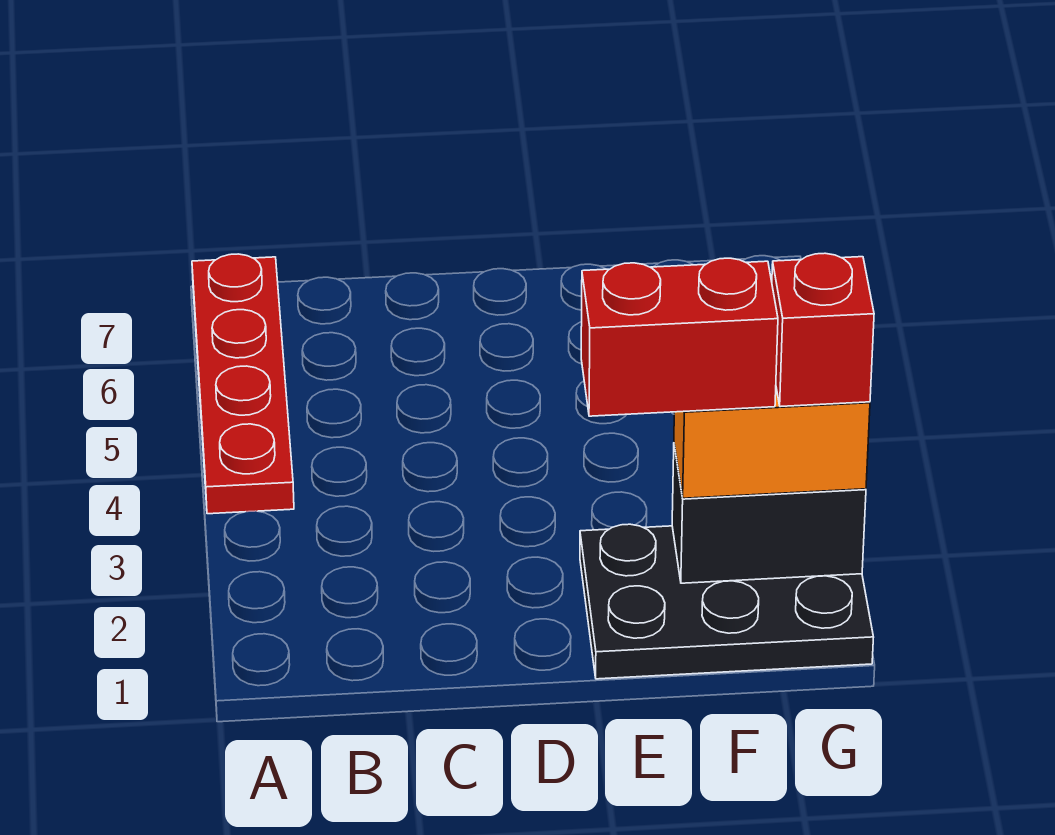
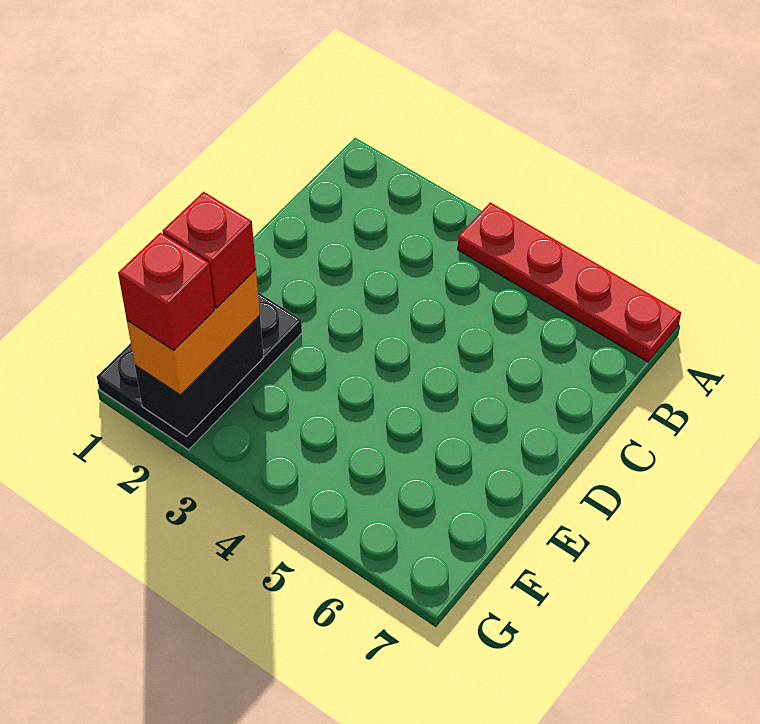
red 1x2 brick [581,258,778,416] -> red 1x1 brick [163,192,256,308]

